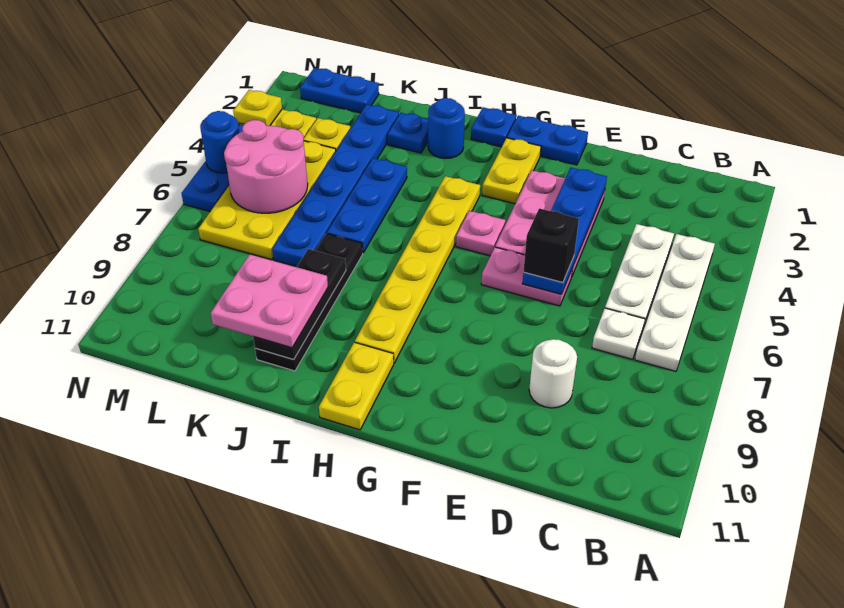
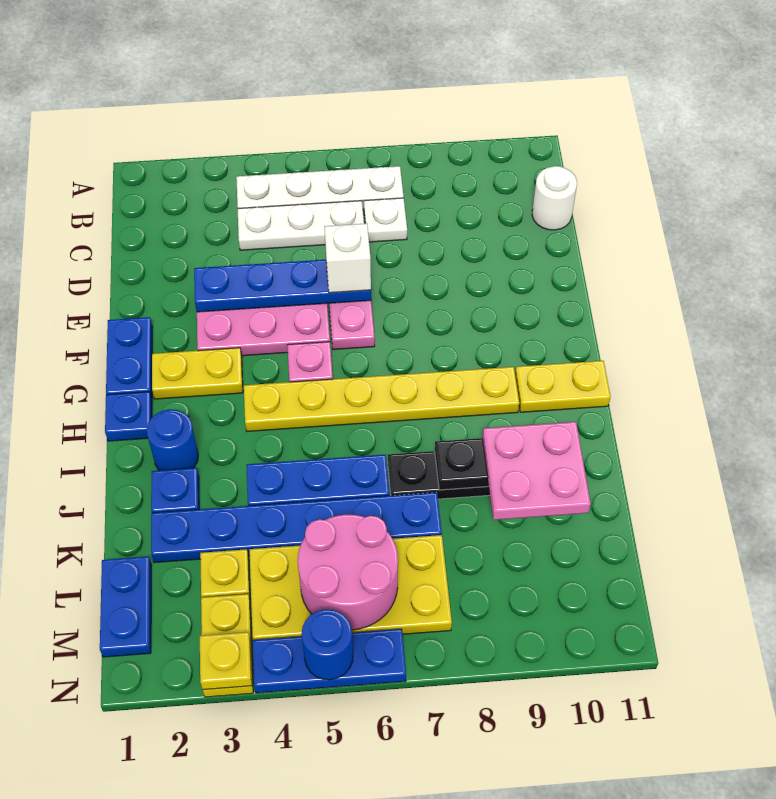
white 1x1 round brick [529,339,577,408] -> white 1x1 round brick moved to [532,166,577,230]
black 1x1 brick [523,208,579,283] -> white 1x1 brick [324,223,371,293]

